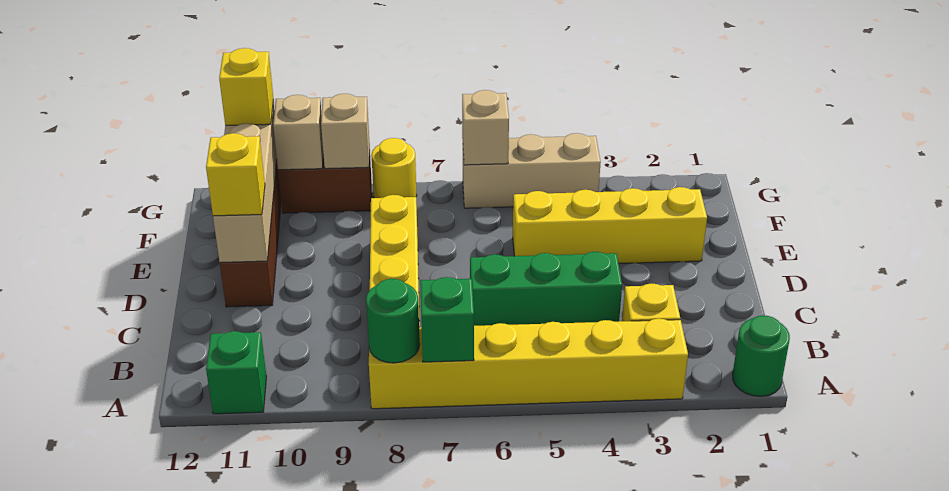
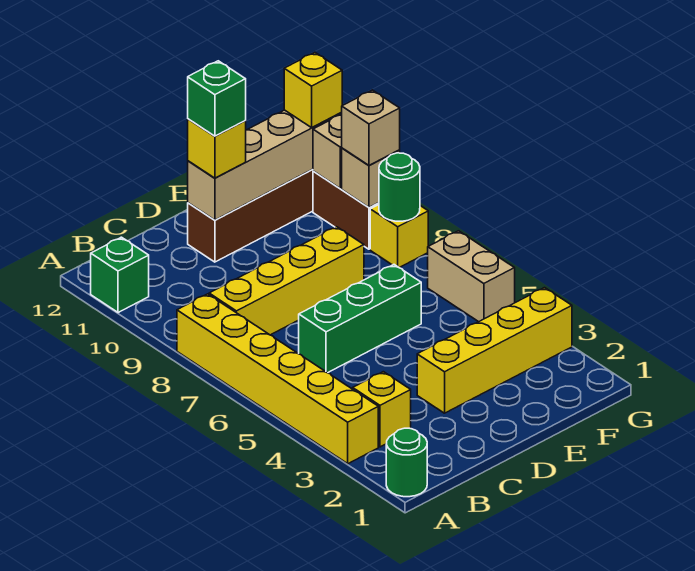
green 1x1 brick [420,277,474,362] -> green 1x1 brick moved to [188,61,246,136]
green 1x1 round brick [366,279,420,363] -> green 1x1 round brick moved to [379,153,420,221]
green 1x3 brick [470,252,622,326] -> green 1x3 brick turned to [299,265,421,373]
yellow 1x4 brick [513,187,707,263] -> yellow 1x4 brick turned to [417,288,572,413]
tan 1x3 brick [463,133,601,208] -> tan 1x2 brick [428,231,515,322]
tan 1x1 brick [462,90,509,165] -> tan 1x1 brick moved to [341,90,400,166]
yellow 1x1 round brick [371,138,417,198] -> yellow 1x1 brick [370,205,428,268]

